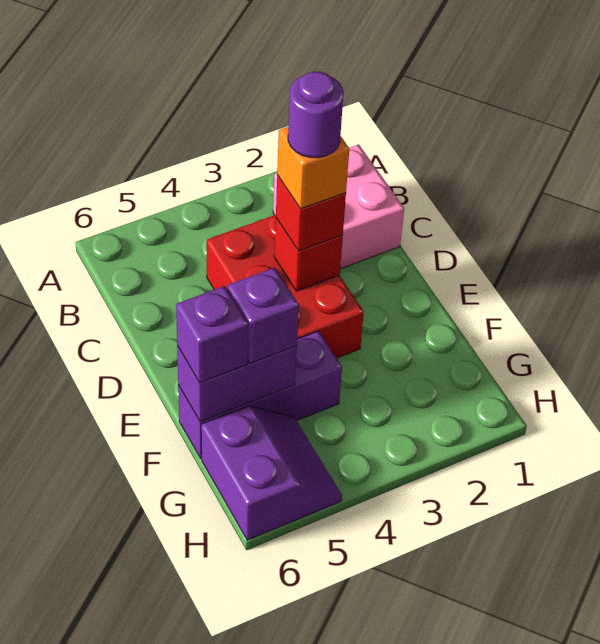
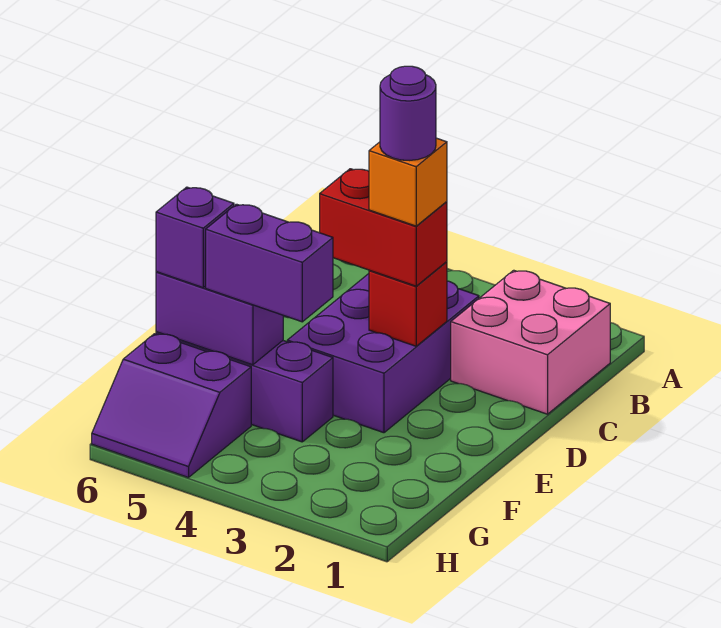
red 2x3 brick [207,215,364,358] -> purple 2x3 brick [287,274,479,433]
red 1x1 brick [276,175,346,251] -> red 1x2 brick [320,169,447,286]
purple 1x1 brick [227,268,299,364] -> purple 1x2 brick [206,204,333,322]
purple 2x2 slope [201,406,342,540] -> purple 2x2 slope turned to [92,334,251,478]

